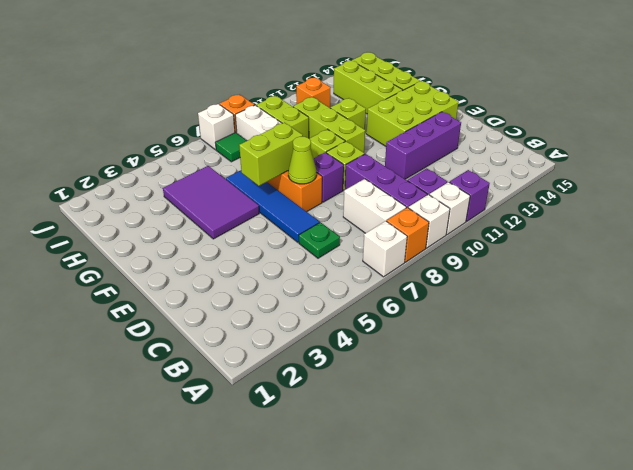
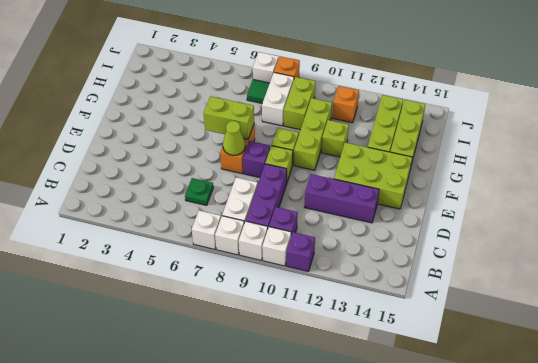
orange 1x1 brick [387,207,429,262] -> white 1x1 brick [215,216,244,255]
blue 1x4 tile [226,170,320,243] -> none
purple 2x3 tile [163,166,259,239] -> none

